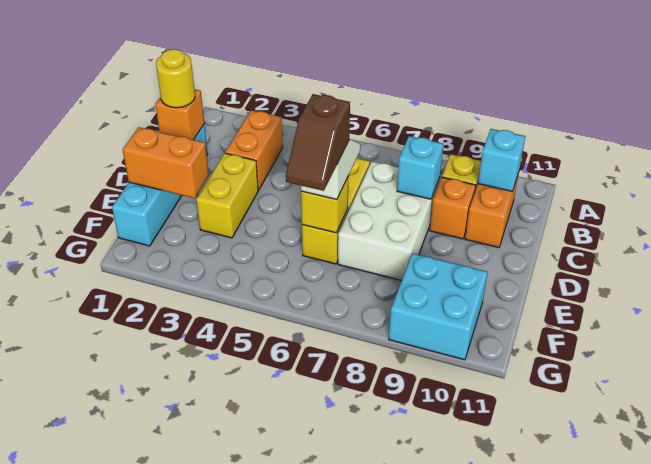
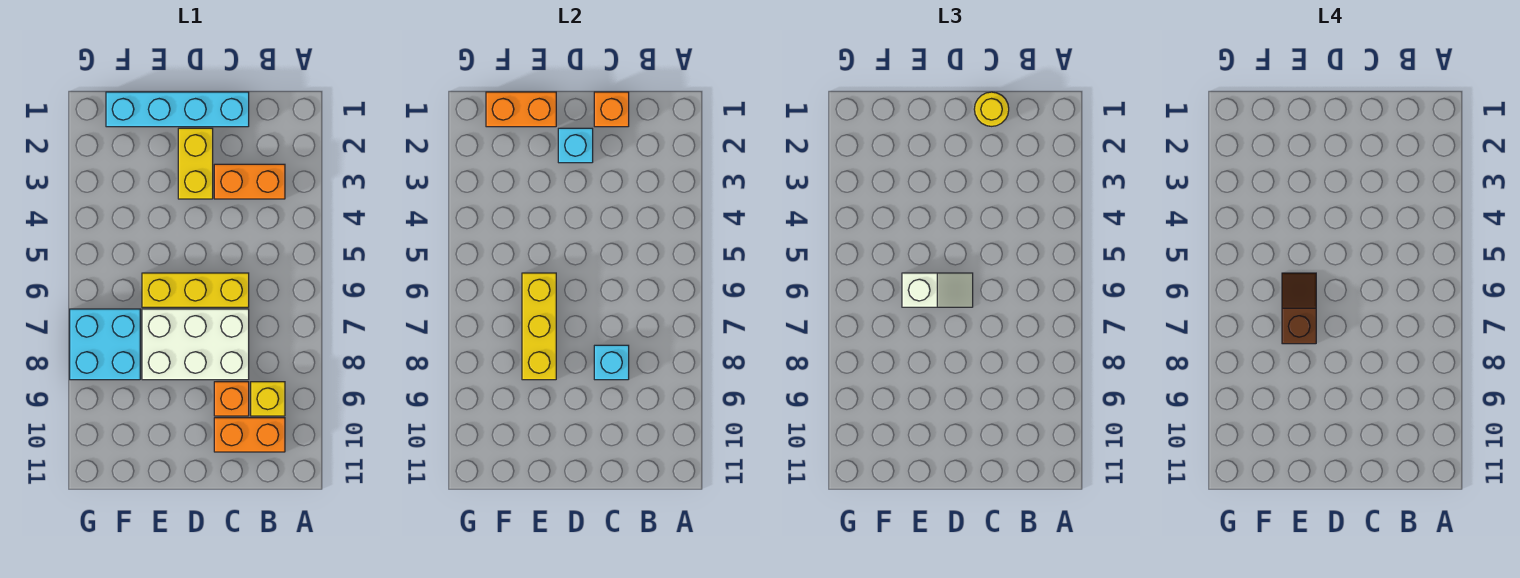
cyan 1x1 brick [478,129,525,191] -> cyan 1x1 brick moved to [558,128,593,163]
yellow 1x2 brick [196,153,258,238] -> yellow 1x2 brick turned to [178,128,213,199]
orange 1x2 brick [123,127,209,198] -> orange 1x2 brick turned to [486,92,556,127]
yellow 1x1 brick [301,176,349,233] -> yellow 1x3 brick [522,273,556,380]
brown 1x2 slope [286,94,350,191] -> brown 1x2 slope turned to [1282,273,1316,344]
cyan 2x2 brick [389,253,488,360] -> cyan 2x2 brick moved to [70,309,140,380]

